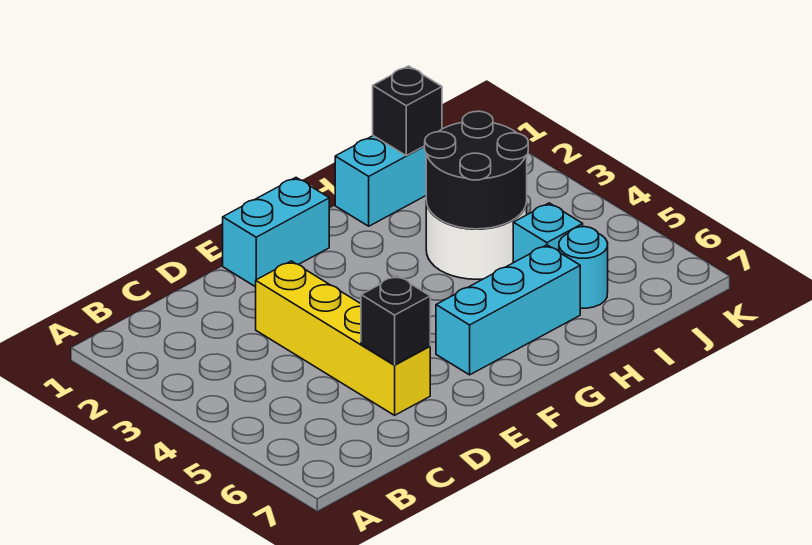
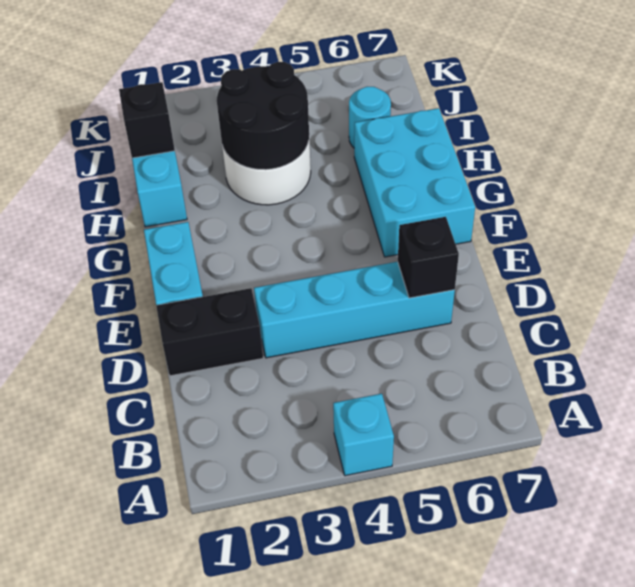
none -> black 1x2 brick [156,288,263,376]
yellow 1x4 brick [256,261,430,415] -> cyan 1x4 brick [254,262,455,358]
cyan 1x3 brick [436,245,580,375] -> cyan 2x3 brick [354,108,475,257]
cyan 1x1 brick [513,203,583,263] -> cyan 1x1 brick moved to [333,394,394,476]

